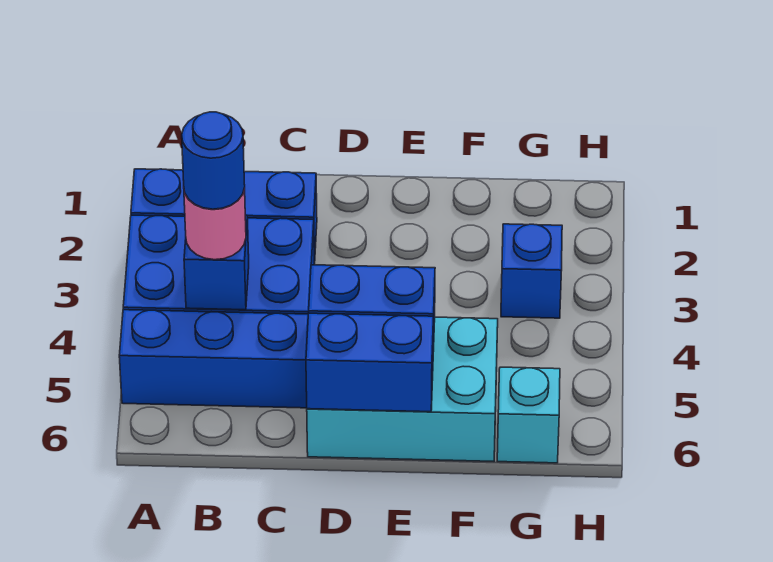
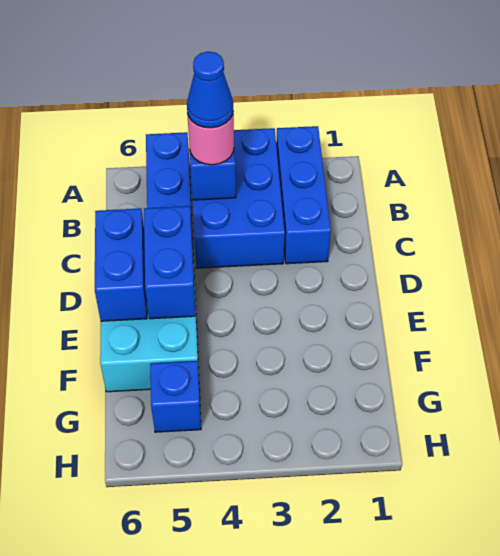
blue 1x1 round brick [182,112,245,209] -> blue 1x1 cone [187,52,233,128]
blue 1x1 brick [501,224,562,318] -> blue 1x1 brick moved to [150,361,201,432]
cyan 1x1 brick [497,367,560,463] -> none

